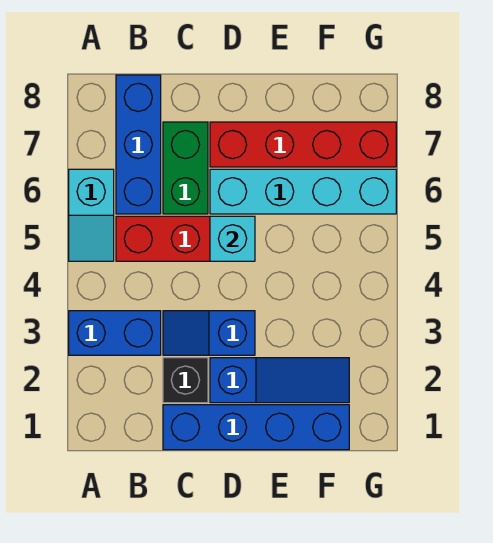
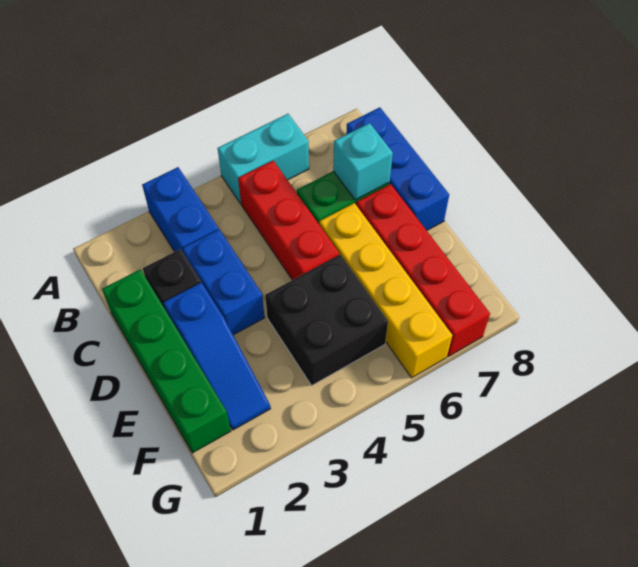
cyan 1x2 slope [69,169,114,261] -> cyan 1x2 brick [218,114,309,204]
blue 1x3 brick [116,75,161,214] -> blue 1x3 brick turned to [346,107,449,230]
blue 1x4 brick [163,405,349,450] -> green 1x4 brick [102,269,231,453]
blue 1x2 slope [163,311,255,355] -> blue 1x2 brick [182,229,265,335]
cyan 1x1 brick [210,216,255,261] -> cyan 1x1 brick moved to [333,123,393,200]
cyan 1x4 brick [210,169,396,214] -> yellow 1x4 brick [319,203,452,378]
none -> black 2x2 brick [265,255,388,385]

